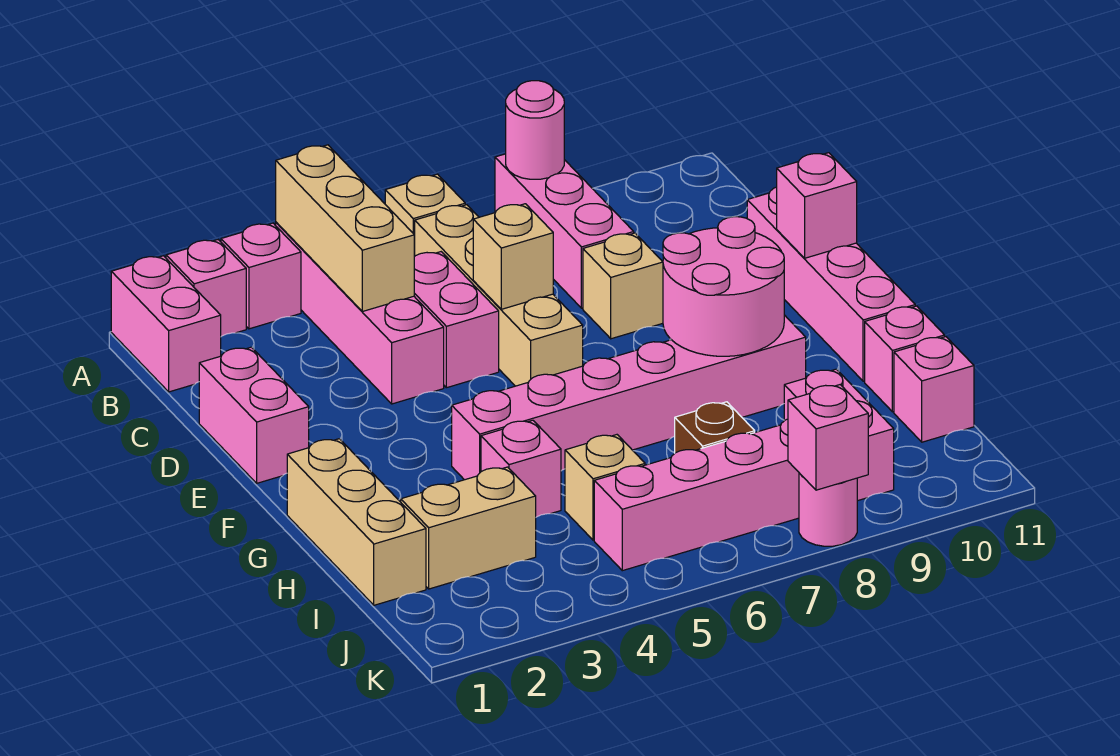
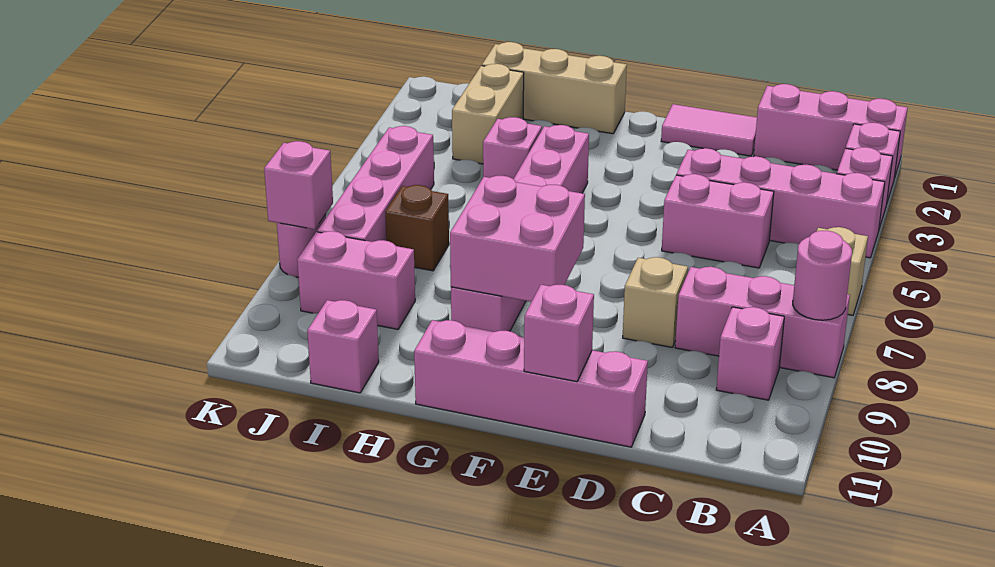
pink 1x2 brick [111,256,221,392] -> pink 1x3 brick [754,84,908,178]
tan 1x3 brick [276,145,414,312] -> none
tan 1x4 brick [415,205,583,386] -> none
pink 1x2 brick [199,347,309,483] -> pink 1x2 tile [661,104,757,156]
tan 1x1 brick [473,204,553,309] -> none
pink 2x2 round brick [663,217,784,356] -> pink 2x2 brick [450,176,585,302]
pink 1x1 brick [865,306,945,412] -> pink 1x1 brick moved to [716,307,784,400]
tan 1x1 brick [565,435,645,540] -> none

